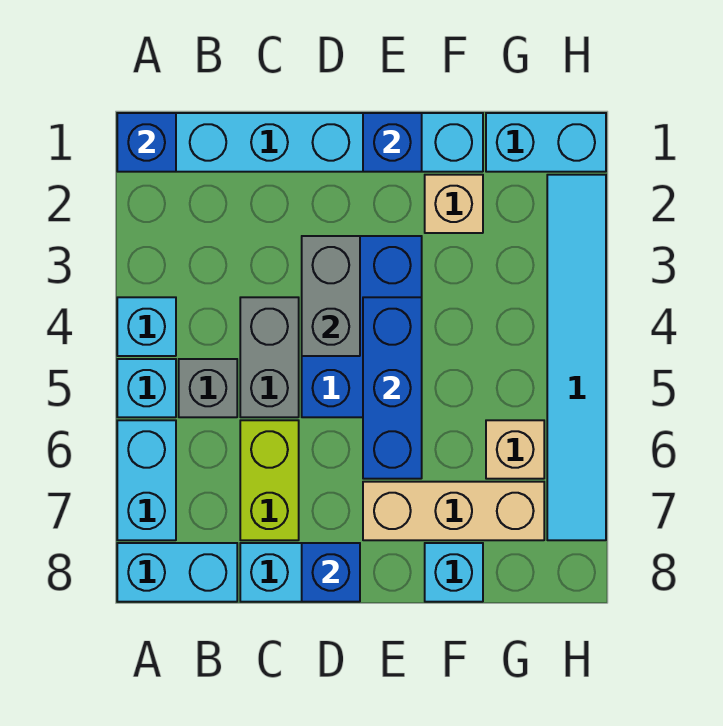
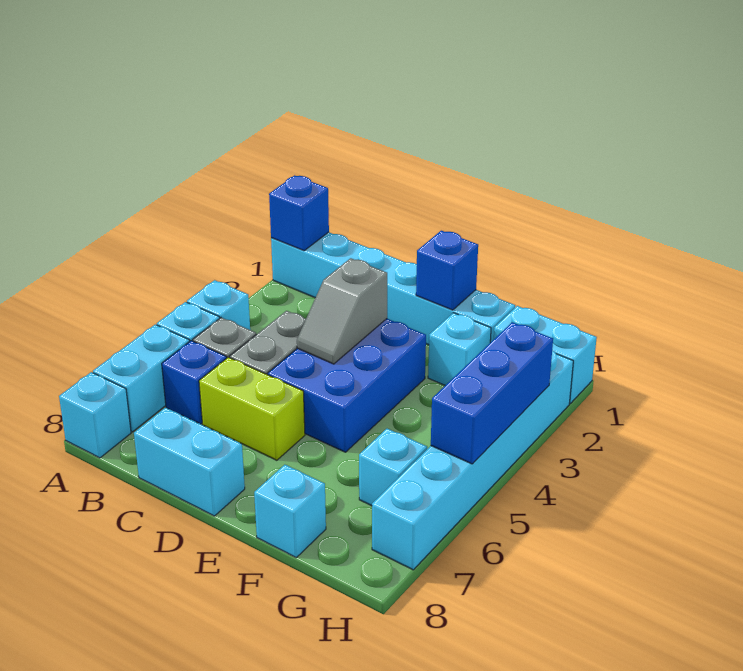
cyan 1x2 brick [117,543,237,602] -> cyan 1x1 brick [59,372,131,458]
lime 1x2 brick [240,420,299,540] -> lime 1x2 brick turned to [199,357,305,460]
grey 1x2 brick [302,236,360,356] -> grey 1x2 slope [297,258,387,364]
blue 1x1 brick [302,543,360,602] -> blue 1x1 brick moved to [162,341,227,424]
blue 1x3 brick [363,297,422,479] -> blue 1x3 brick moved to [431,322,553,464]
tan 1x3 brick [363,482,544,540] -> none
tan 1x1 brick [425,175,483,233] -> cyan 1x1 brick [428,313,491,385]
tan 1x1 brick [486,420,544,479] -> cyan 1x1 brick [359,429,427,506]
cyan 1x6 tile [547,175,606,540] -> cyan 1x6 brick [372,350,573,570]

